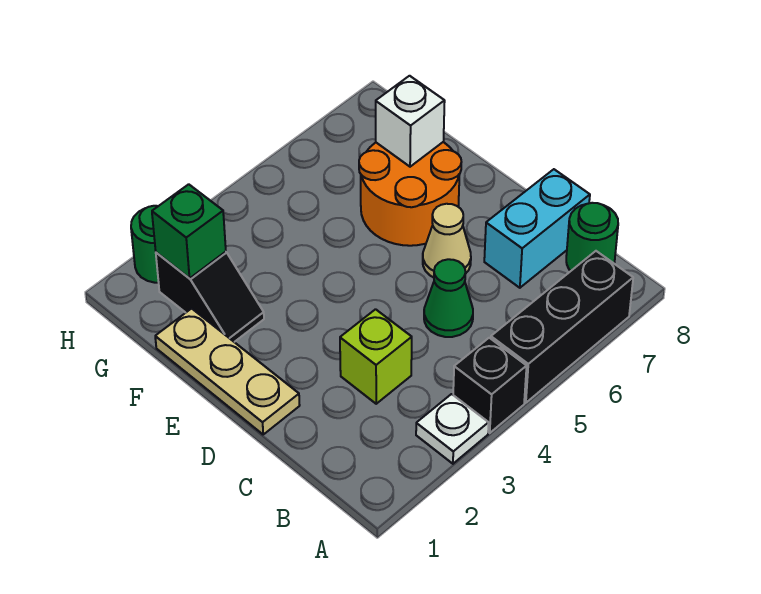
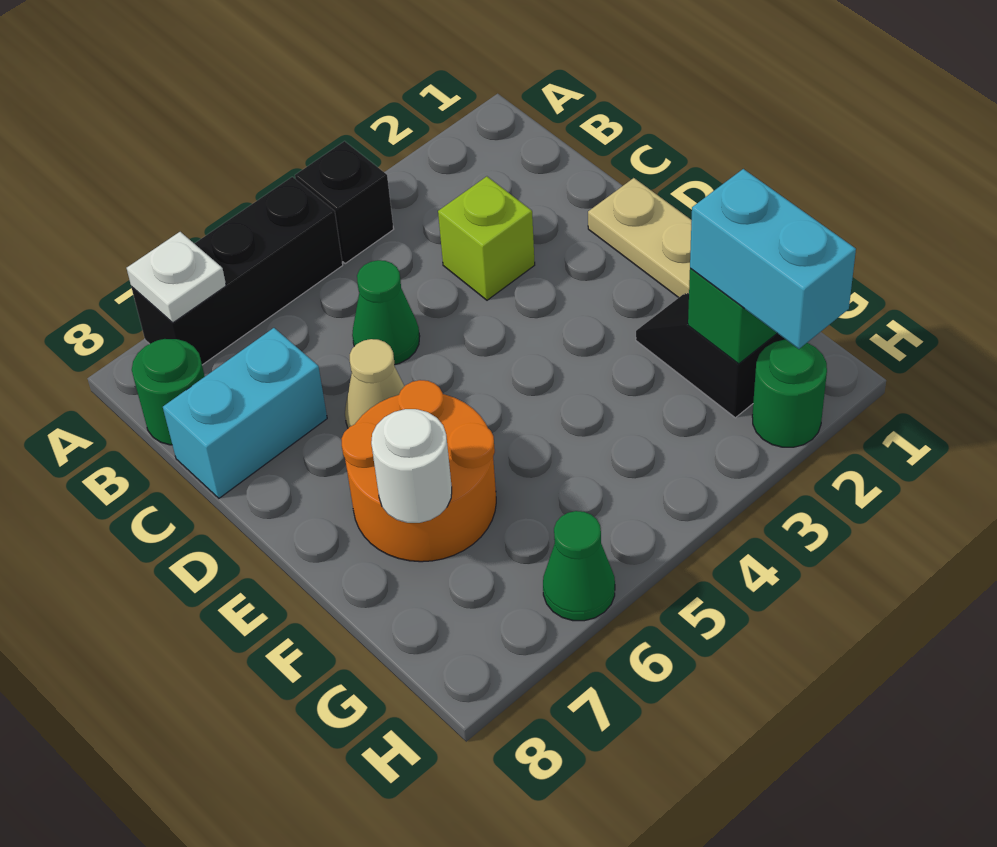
white 1x1 plate [416,394,489,464] -> white 1x1 plate moved to [127,232,226,323]
white 1x1 brick [376,76,445,167] -> white 1x1 round brick [371,409,452,523]
none -> cyan 1x2 brick [690,169,856,349]
none -> green 1x1 cone [543,511,615,621]

